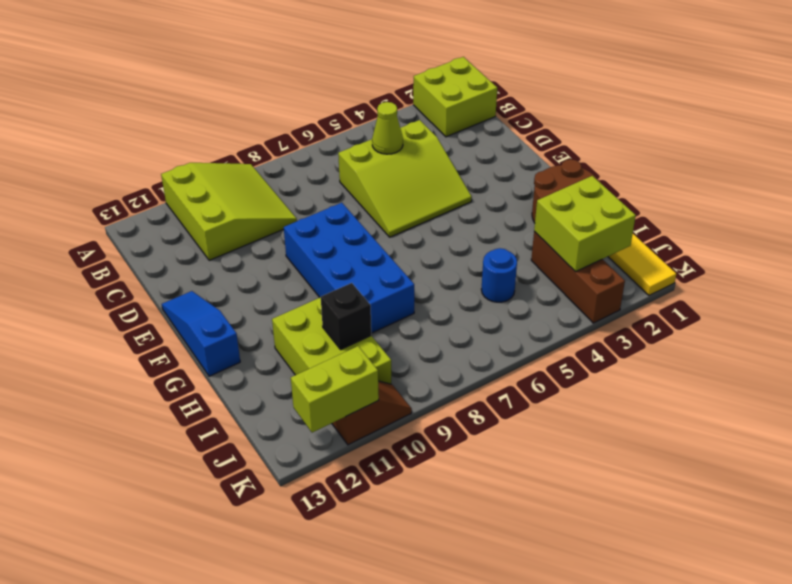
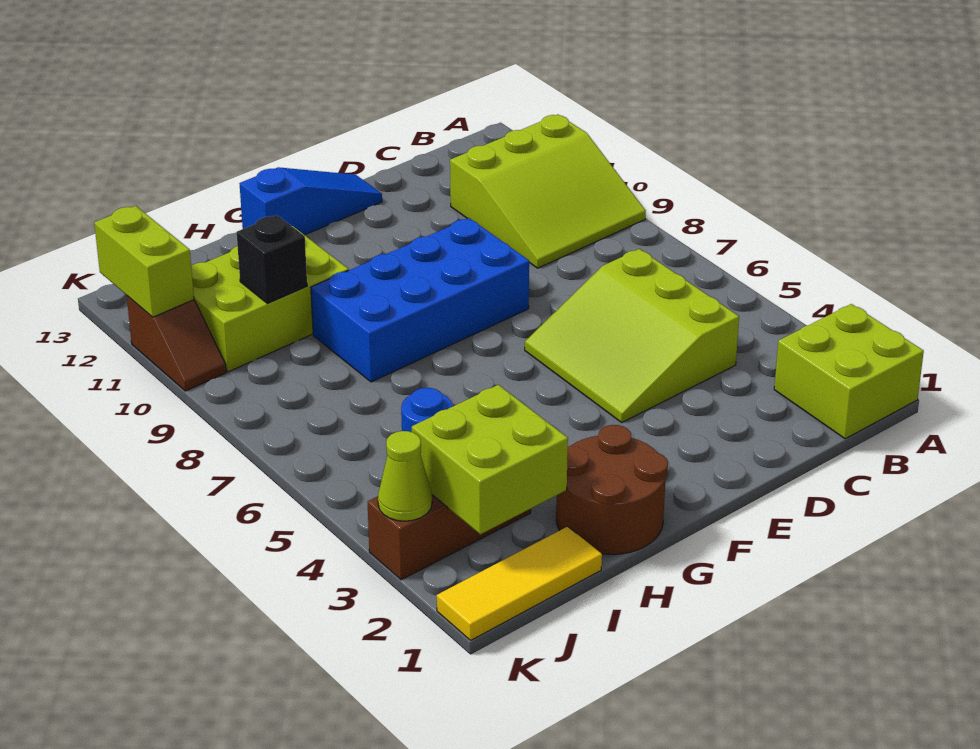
lime 1x1 cone [372,102,403,154] -> lime 1x1 cone moved to [378,431,432,521]

